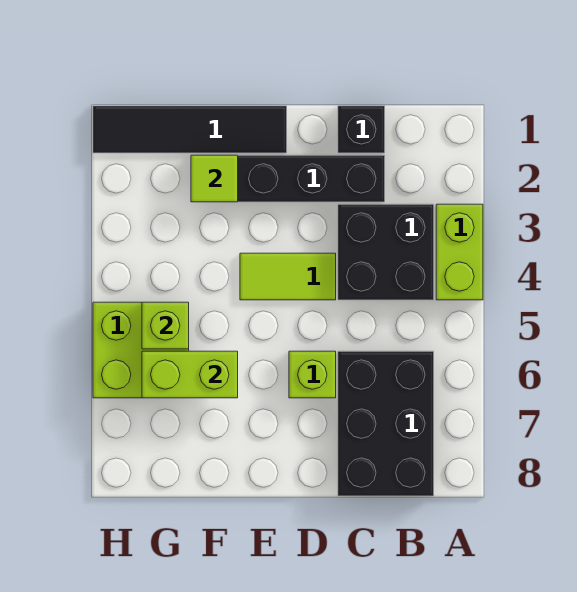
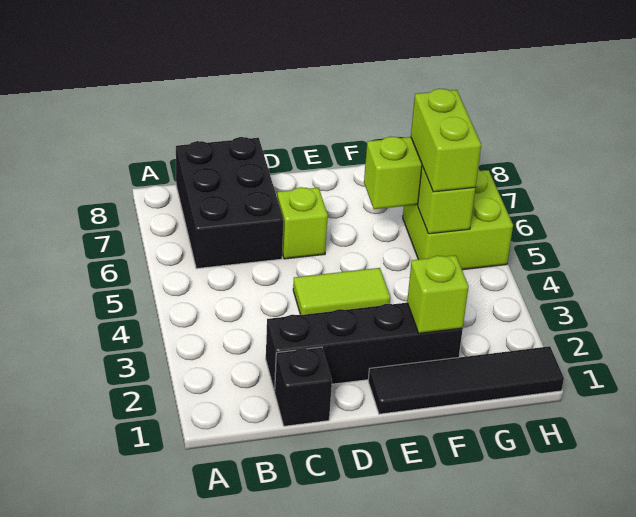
lime 1x2 brick [436,204,483,300] -> lime 1x2 brick moved to [411,89,481,192]
black 2x2 brick [338,204,434,300] -> none
lime 1x1 tile [191,155,238,202] -> lime 1x1 brick [407,255,469,333]

